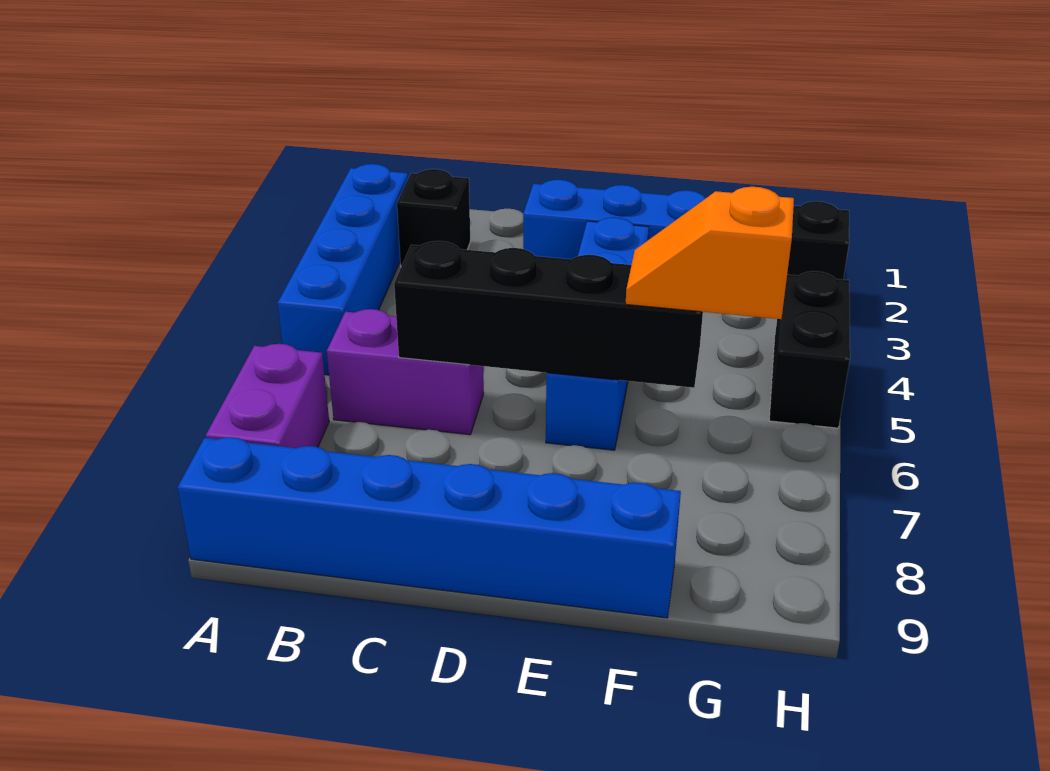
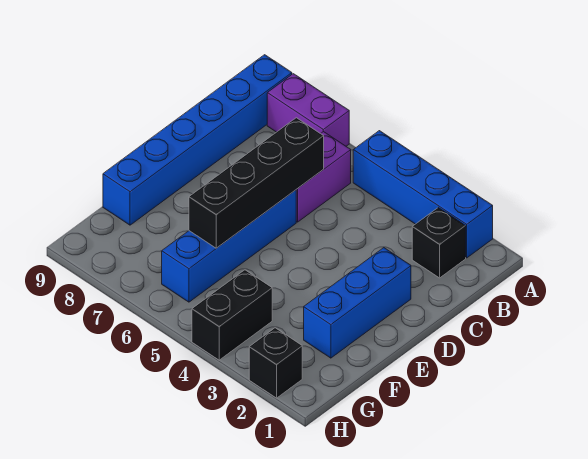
blue 1x4 brick [546,217,649,450] -> blue 1x4 brick turned to [162,190,296,302]
orange 1x2 slope [626,187,794,319] -> none
black 1x2 brick [769,271,850,428] -> black 1x2 brick turned to [192,270,272,360]

